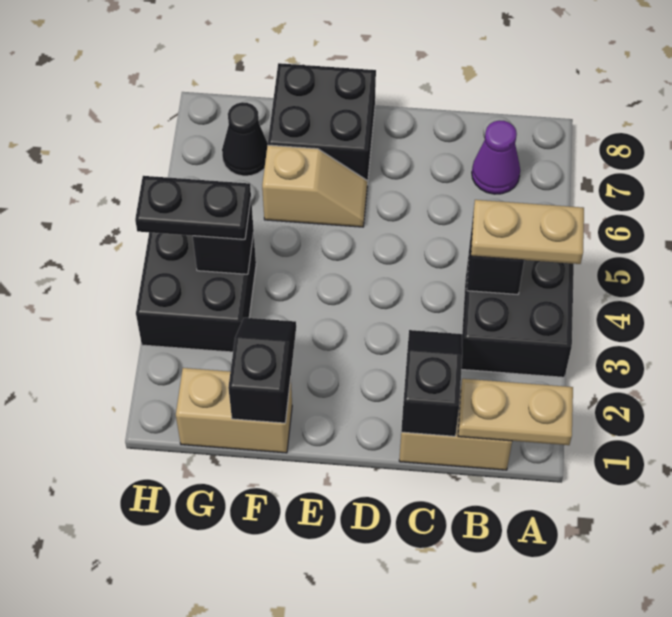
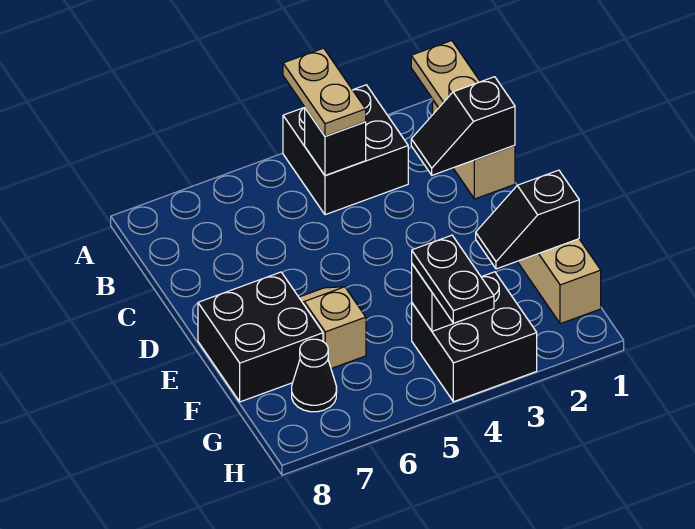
purple 1x1 cone [472,120,520,194] -> none

